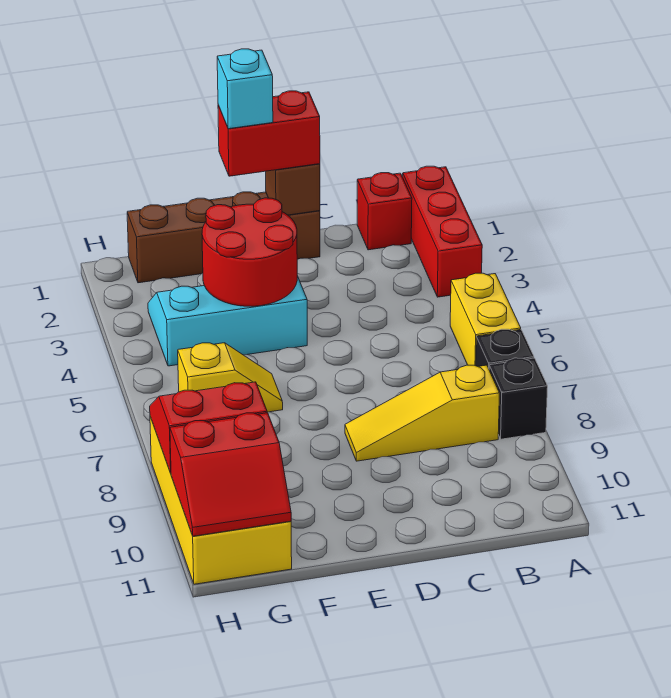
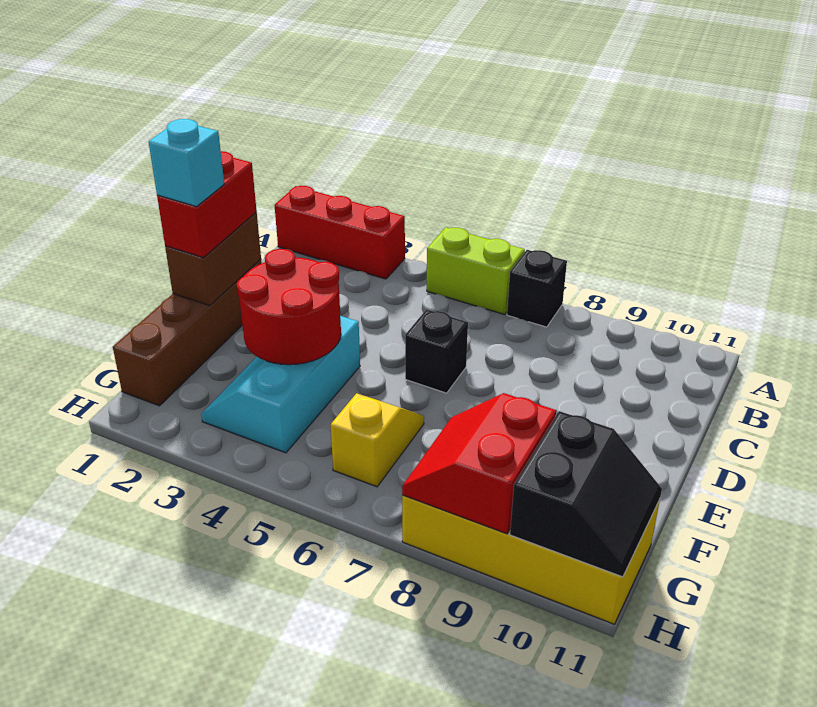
yellow 1x2 brick [450,273,521,366] -> lime 1x2 brick [427,227,525,315]
black 1x1 brick [489,358,548,439] -> black 1x1 brick moved to [405,309,468,393]
red 1x1 brick [357,173,412,250] -> none
yellow 1x3 slope [345,365,499,461] -> none
brown 1x1 brick [266,164,320,215] -> brown 1x2 brick [165,213,261,306]
red 2x2 slope [170,413,291,536] -> black 2x2 slope [510,411,662,577]

